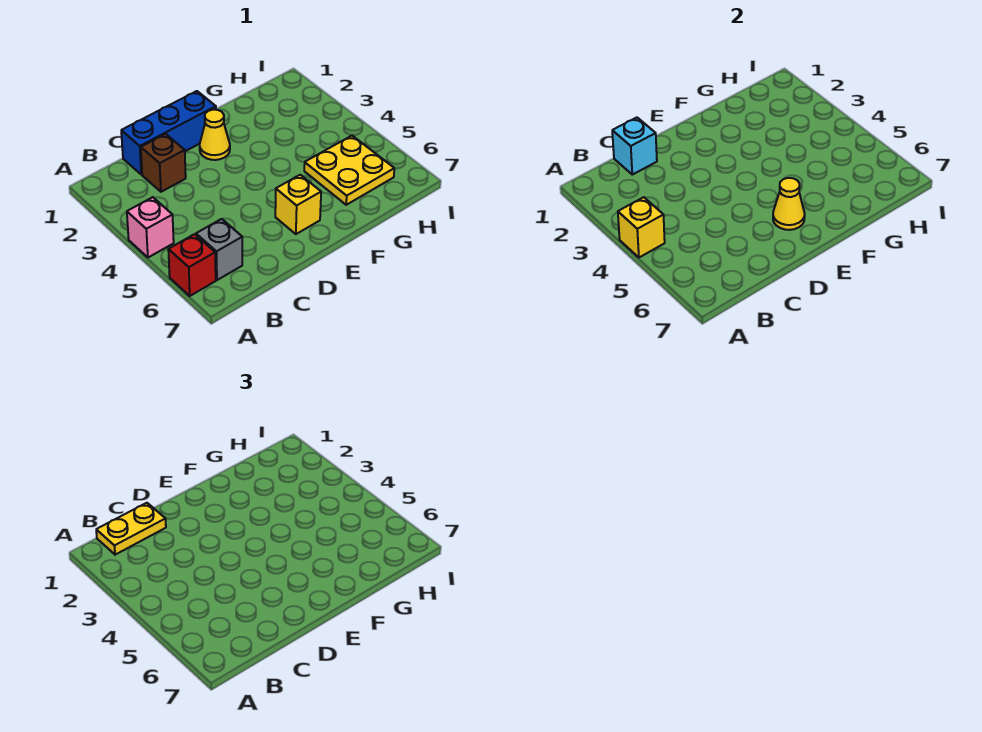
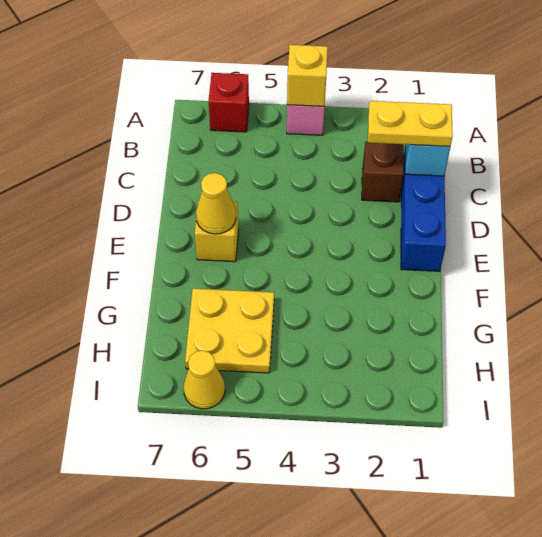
yellow 1x2 plate [96,503,166,555] -> yellow 1x2 plate turned to [368,101,453,146]
grey 1x1 brick [196,219,242,280] -> none
yellow 1x1 cone [200,110,230,160] -> yellow 1x1 cone moved to [183,350,225,409]

